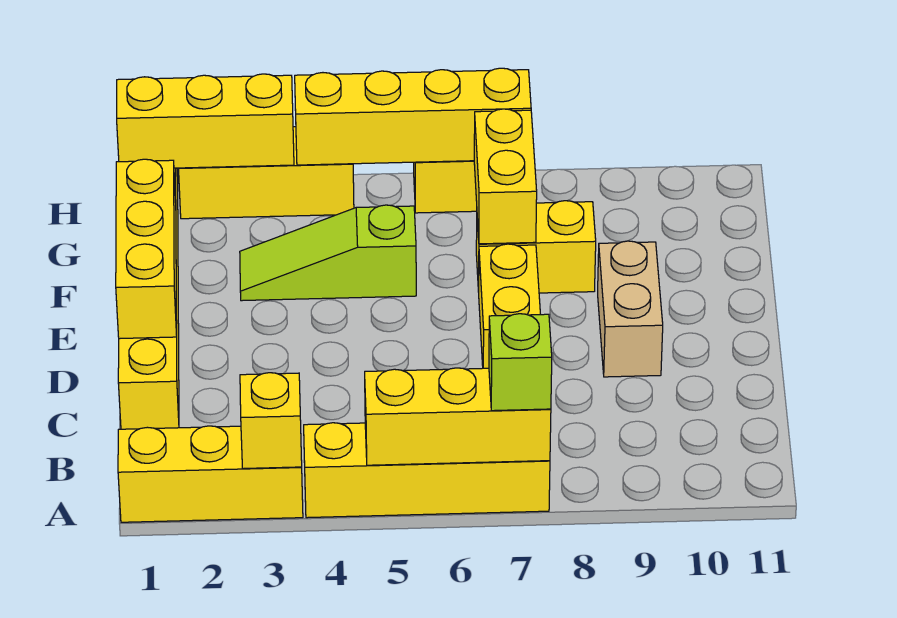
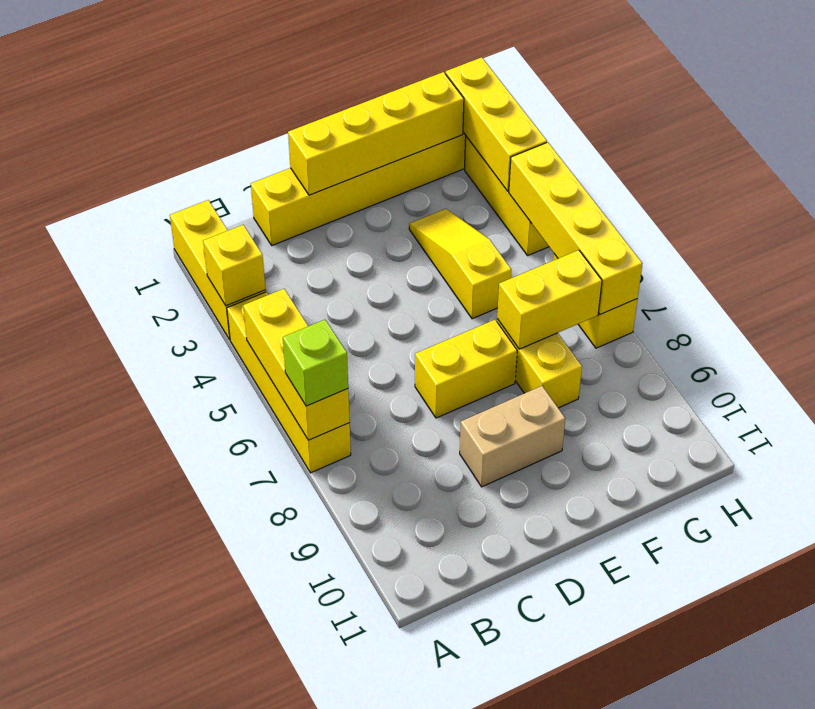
yellow 1x3 brick [116,159,177,339] -> yellow 1x4 brick [288,72,464,195]
lime 1x3 slope [240,205,416,301] -> yellow 1x3 slope [409,209,511,319]

